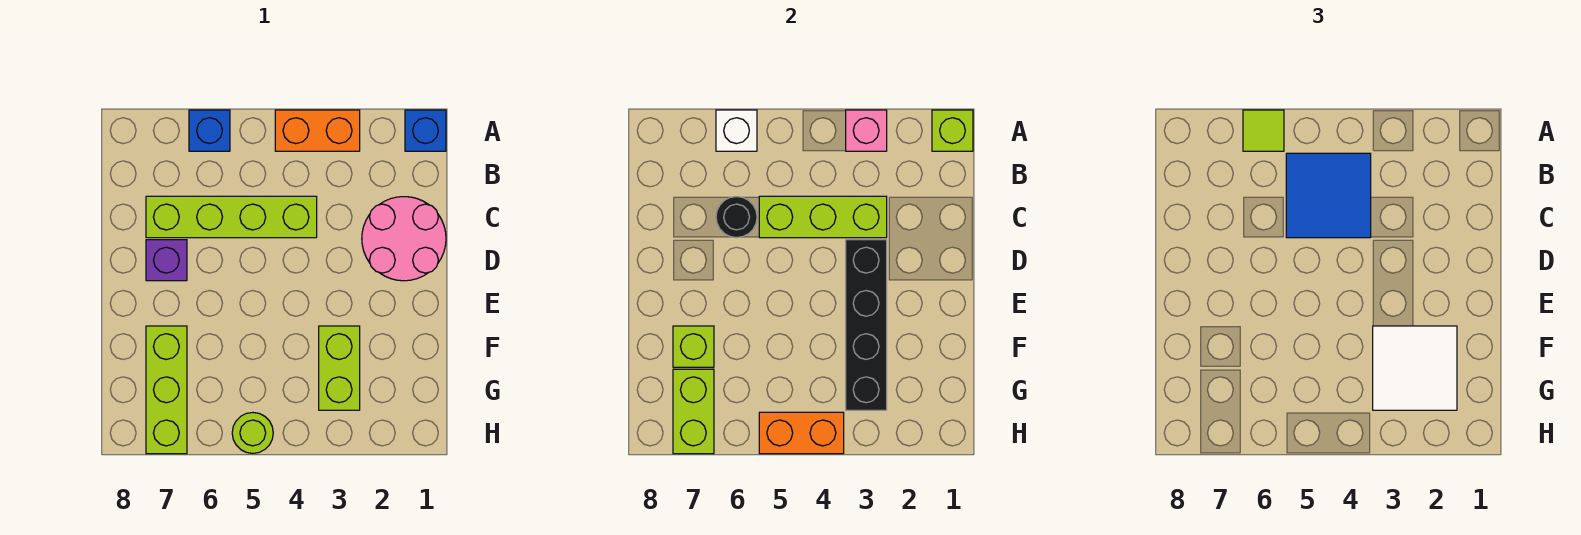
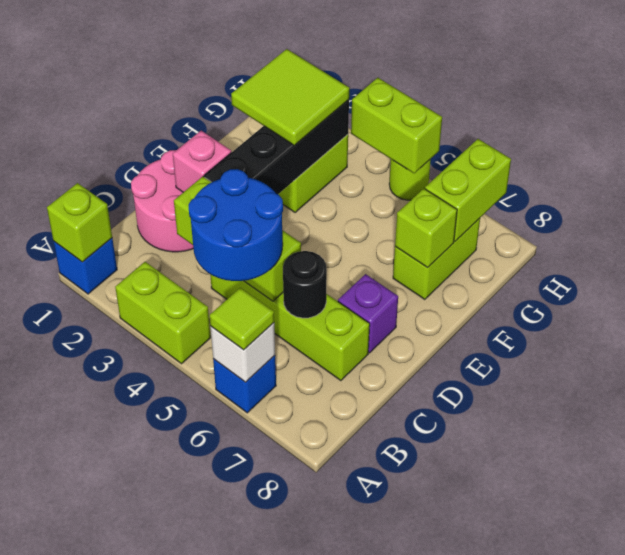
orange 1x2 brick [275,110,360,151] -> lime 1x2 brick [115,262,211,364]
pink 1x1 brick [846,110,887,151] -> pink 1x1 brick moved to [173,131,231,192]
blue 2x2 tile [1286,153,1371,238] -> blue 2x2 round brick [189,169,283,281]
white 2x2 tile [1373,326,1457,410] -> lime 2x2 tile [231,49,349,145]
lime 1x3 brick [146,326,187,454] -> lime 1x2 brick [393,218,480,300]
orange 1x2 brick [759,412,844,454] -> lime 1x2 brick [351,78,442,173]

